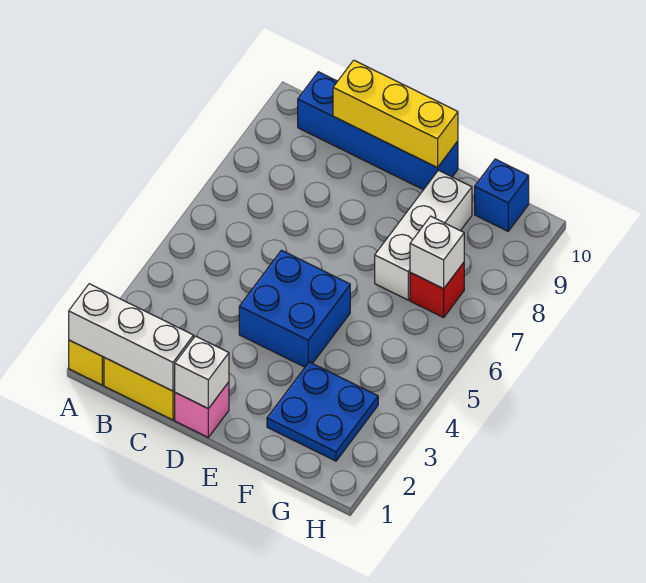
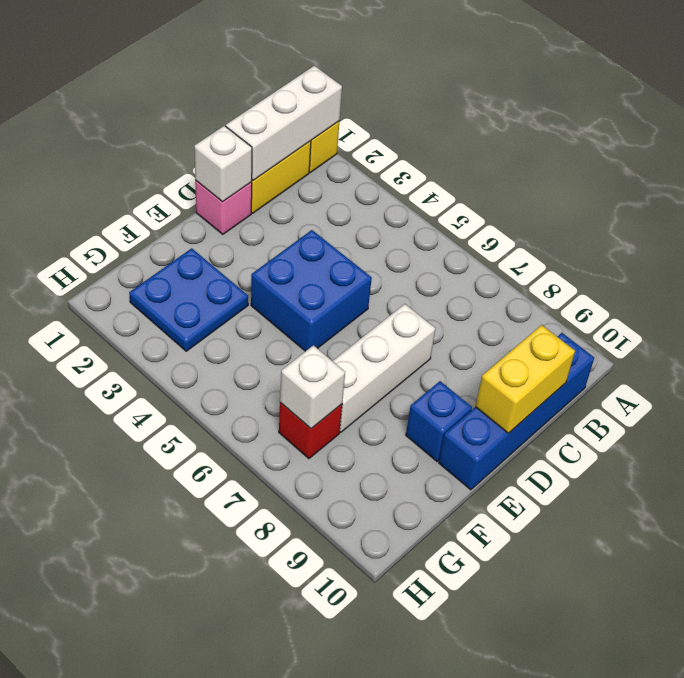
yellow 1x3 brick [333,60,458,168] -> yellow 1x2 brick [475,325,575,433]
white 1x3 brick [375,170,472,300] -> white 1x3 brick turned to [333,304,435,432]
blue 1x1 brick [475,159,529,231] -> blue 1x1 brick moved to [406,381,472,461]

